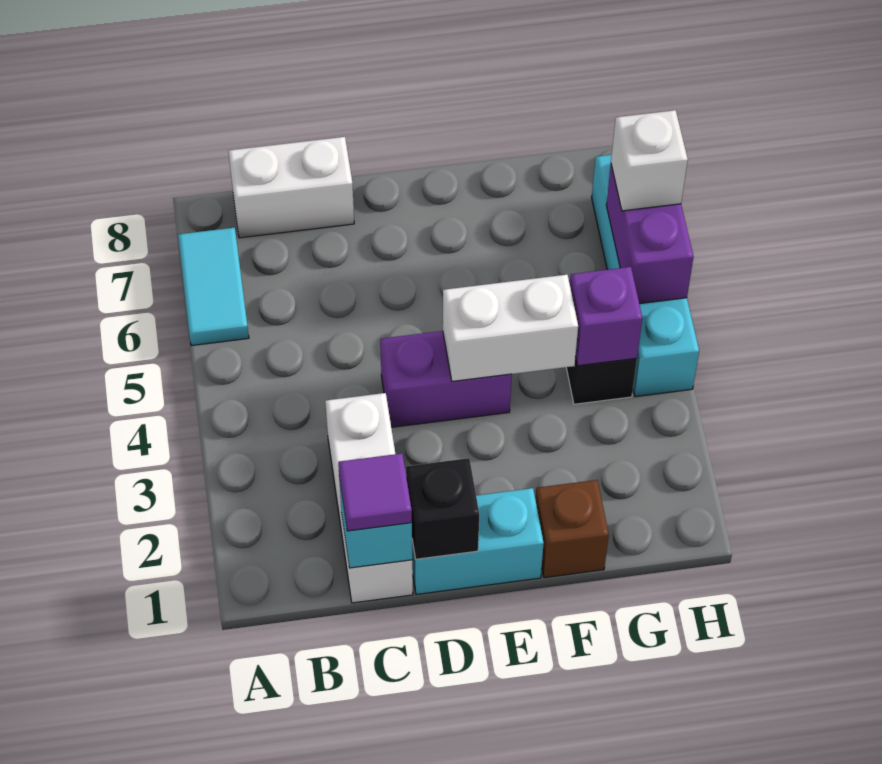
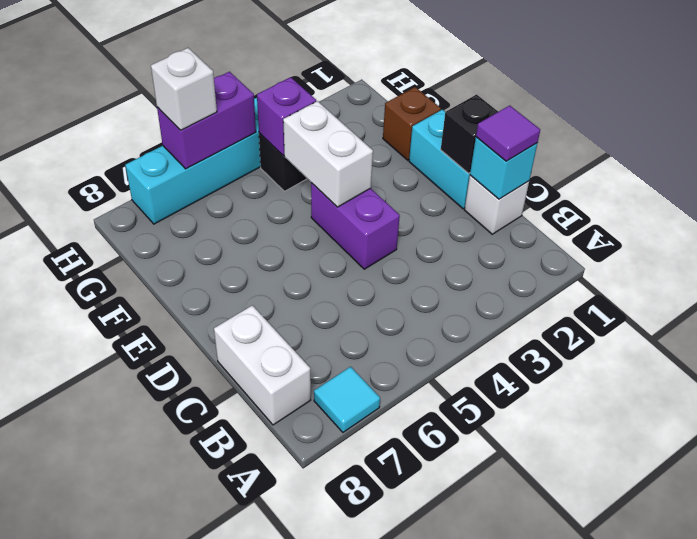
cyan 1x2 tile [178,228,249,346] -> cyan 1x1 tile [314,367,380,432]
white 1x3 brick [325,393,413,603] -> white 1x1 brick [465,175,529,234]

